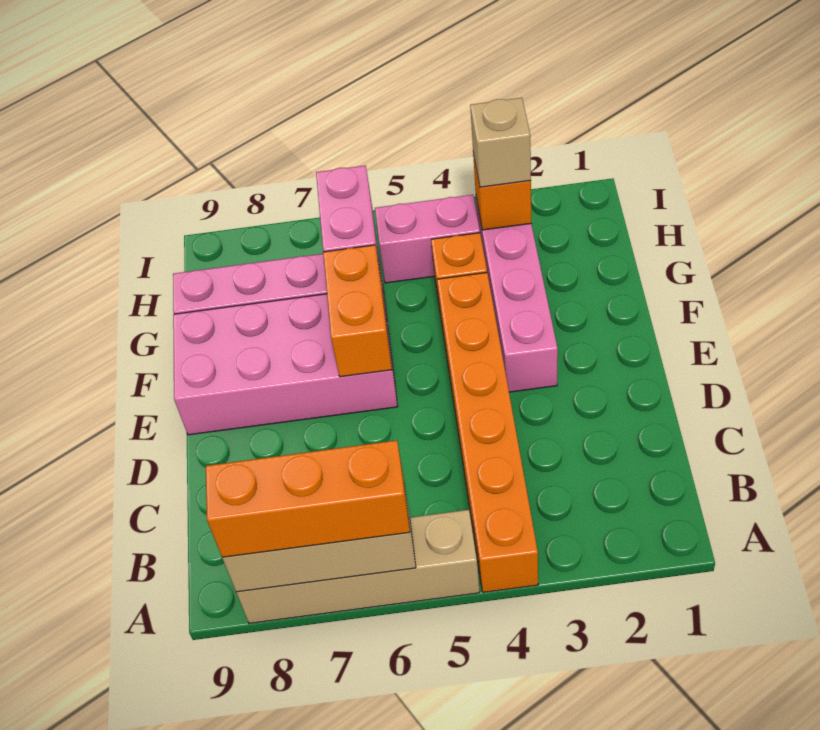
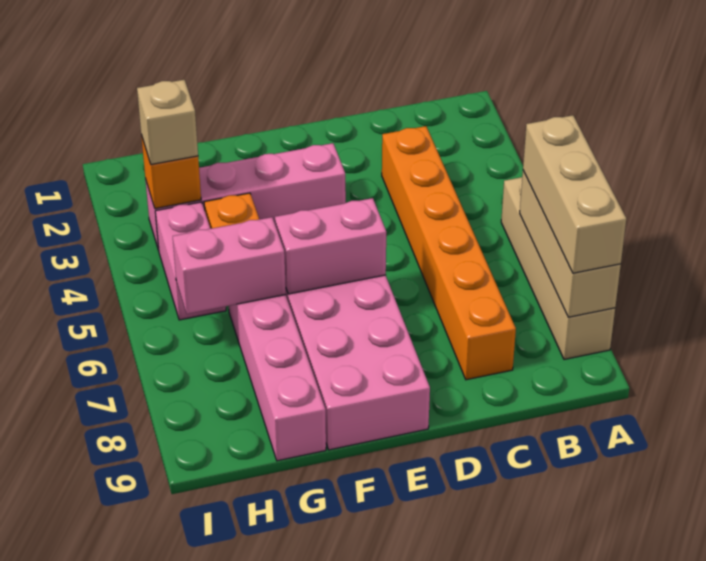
orange 1x6 brick [437,273,538,592] -> orange 1x6 brick turned to [382,126,516,380]
orange 1x3 brick [206,440,410,557] -> tan 1x3 brick [523,115,626,273]
orange 1x2 brick [323,245,392,377] -> pink 1x2 brick [275,198,386,294]

